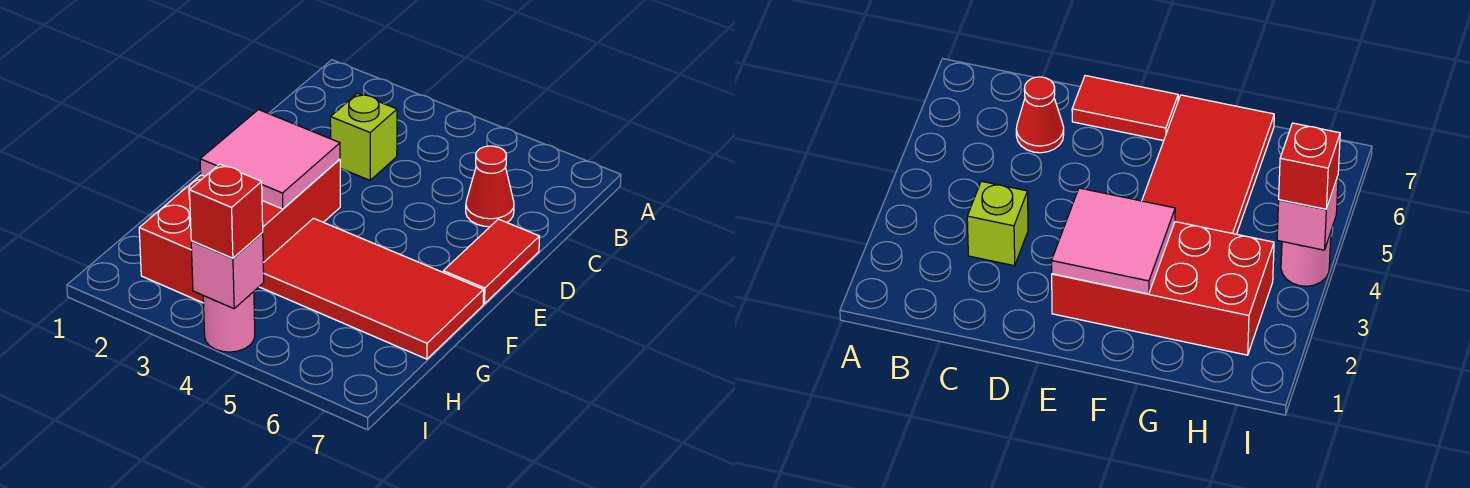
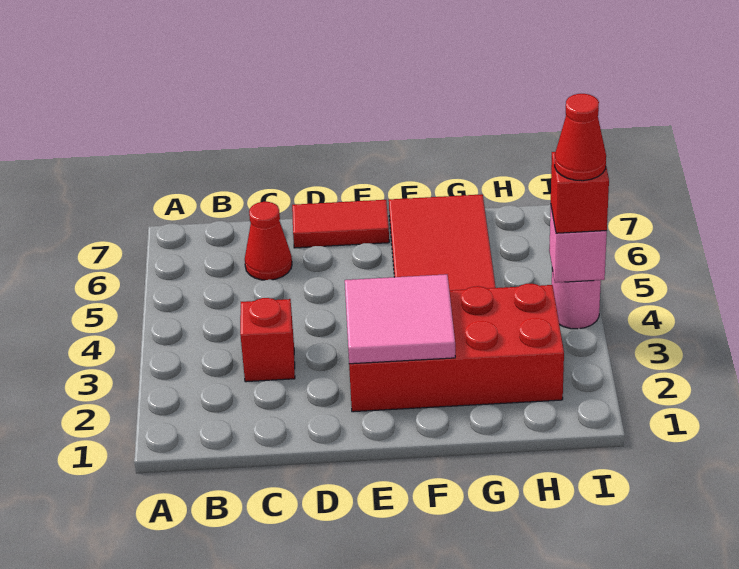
lime 1x1 brick [330,93,397,180] -> red 1x1 brick [240,298,295,382]
none -> red 1x1 cone [555,94,606,181]

